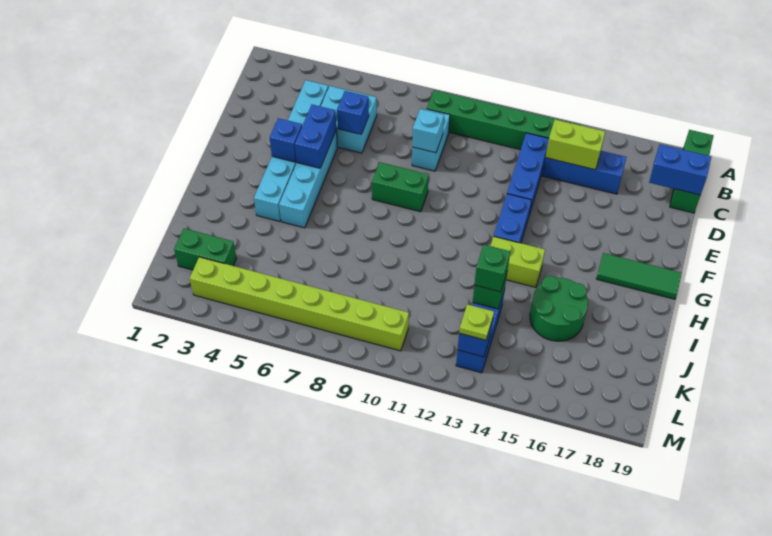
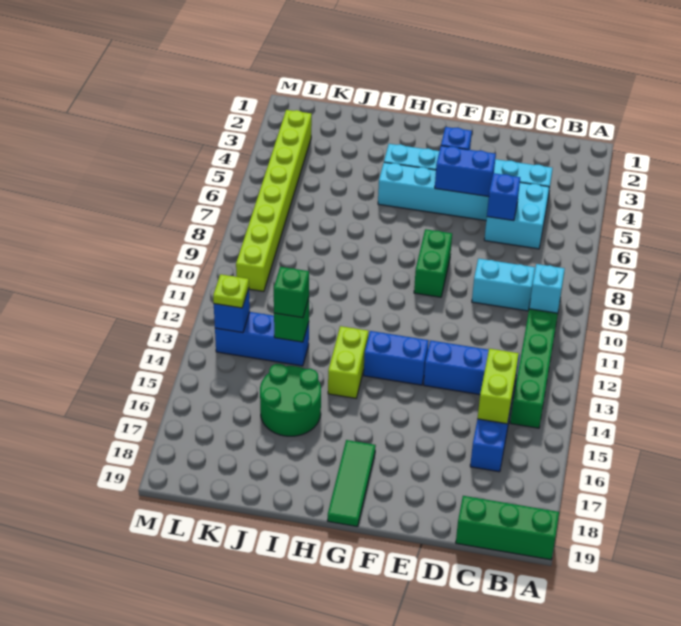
blue 1x2 brick [649,144,711,195] -> none
cyan 1x1 brick [412,109,444,153] -> cyan 1x1 brick moved to [529,264,565,313]
green 1x2 brick [174,228,236,270] -> none

